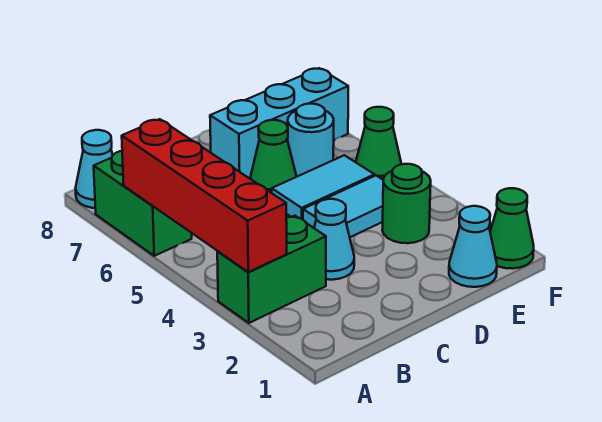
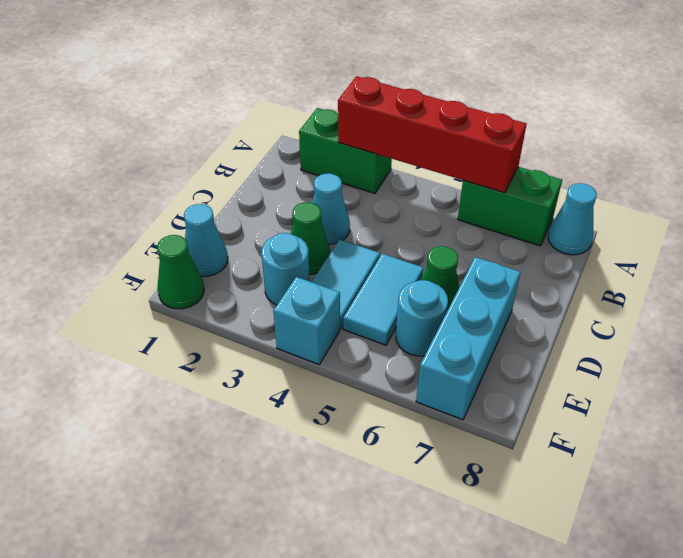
green 1x2 brick [217,216,326,323] -> green 1x2 brick turned to [299,108,392,193]
green 1x1 round brick [382,164,431,243] -> cyan 1x1 round brick [261,233,309,305]
none -> cyan 1x1 brick [273,277,340,364]
green 1x1 cone [356,107,401,180] -> green 1x1 cone moved to [291,202,330,274]

